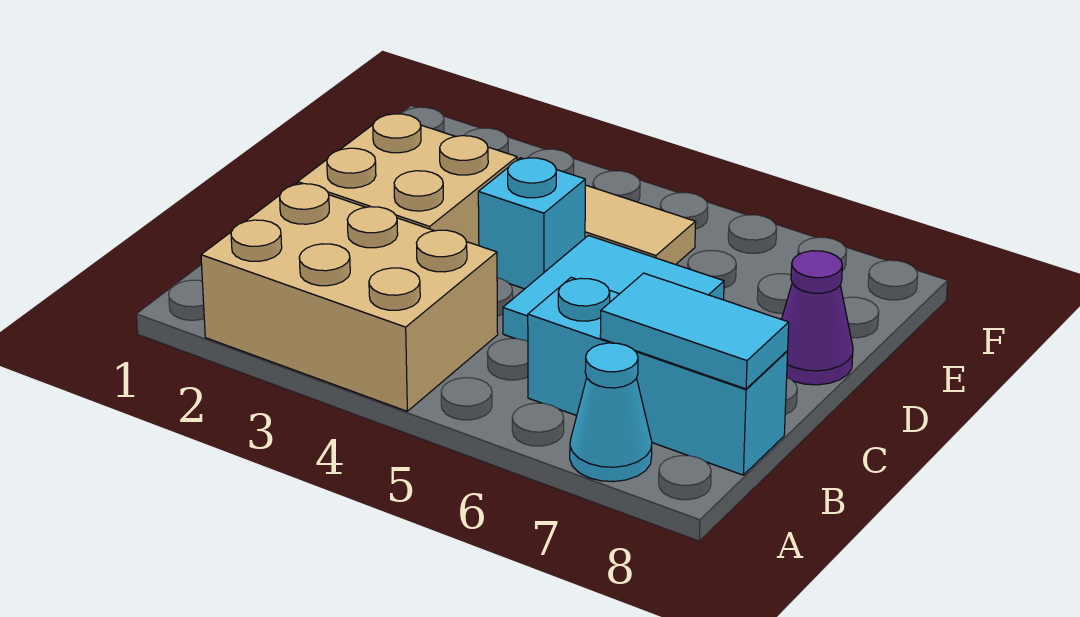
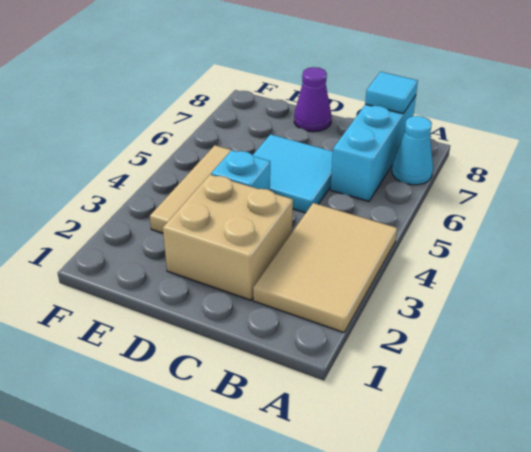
tan 2x3 brick [201,183,498,411] -> tan 2x3 tile [253,203,397,332]
cyan 1x2 tile [600,273,789,389] -> cyan 1x1 tile [365,72,418,114]

